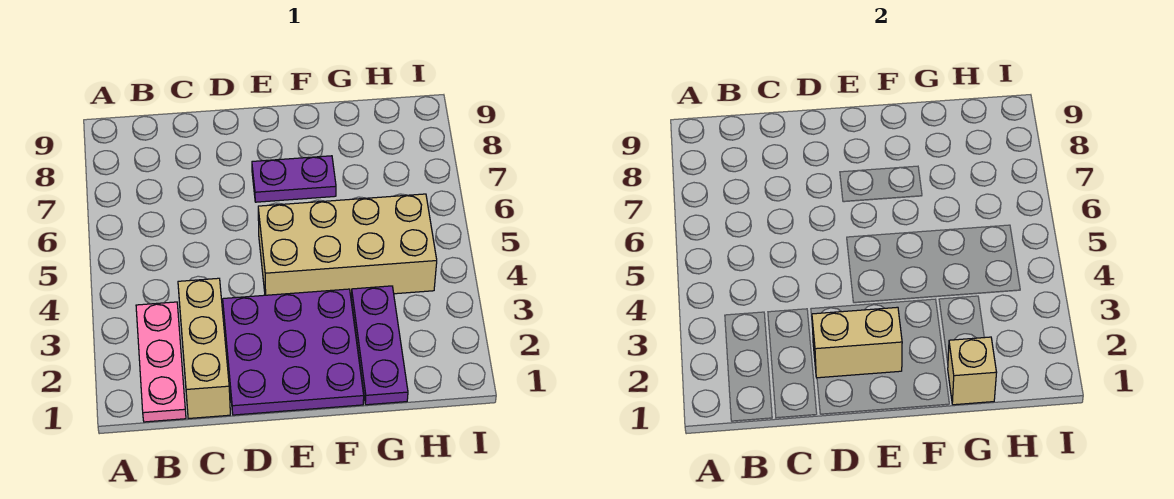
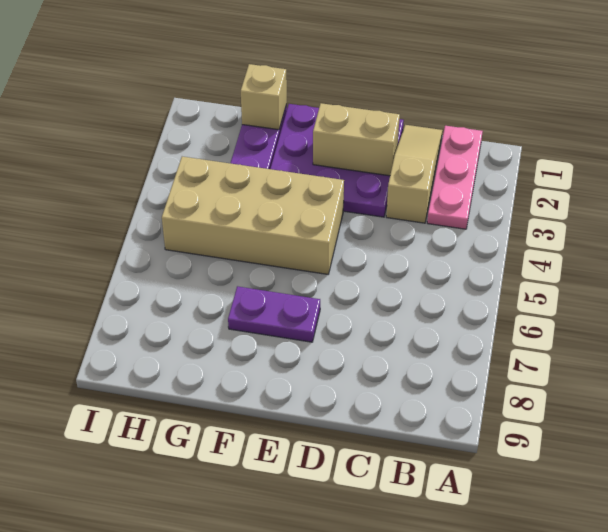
tan 1x3 brick [178,278,230,419] -> tan 1x3 slope [386,125,442,223]

